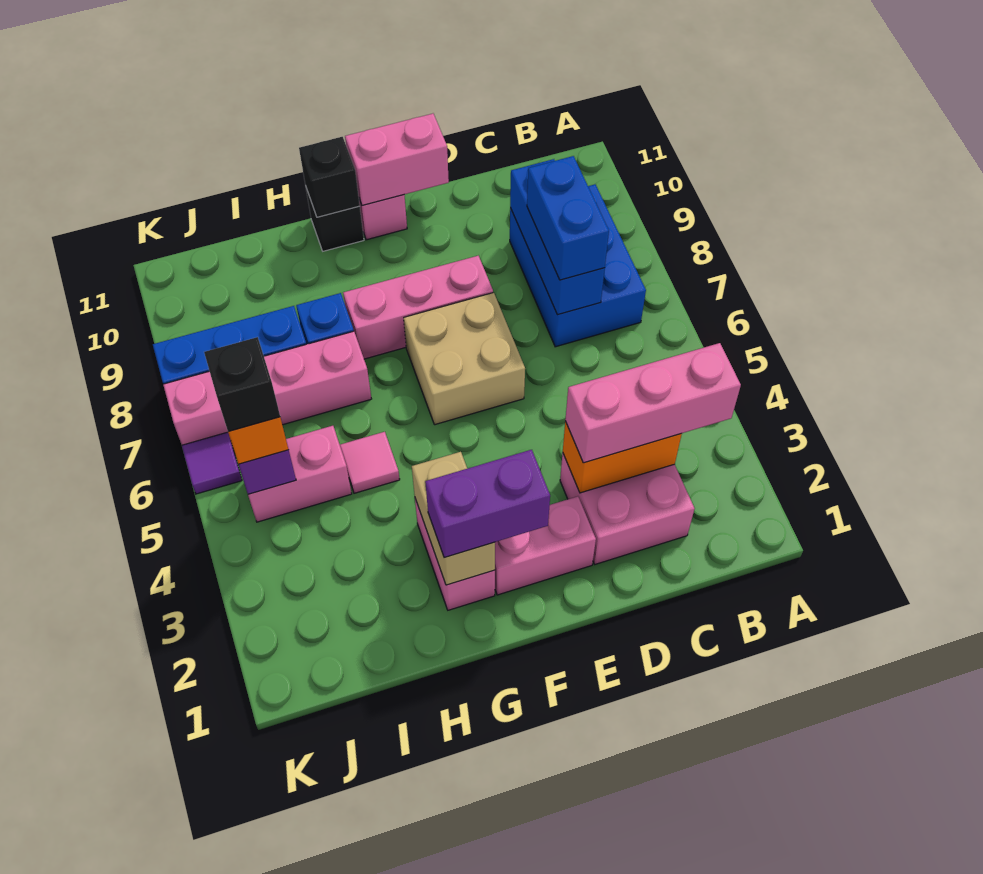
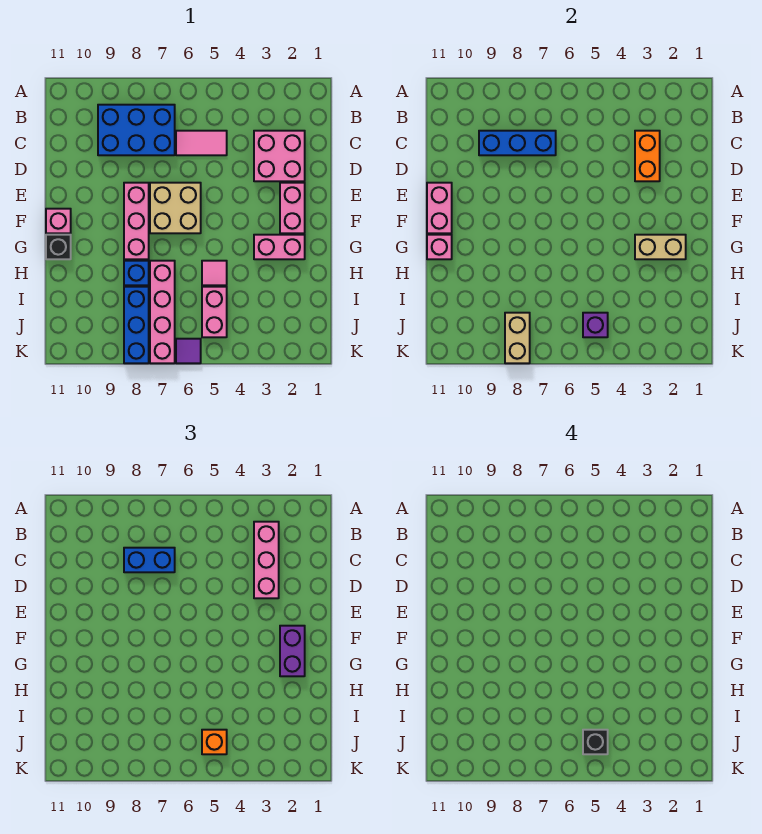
none -> pink 1x2 tile [176,131,227,155]
black 1x1 brick [299,137,360,217] -> pink 1x1 brick [427,235,452,259]
none -> tan 1x2 brick [505,313,530,363]

